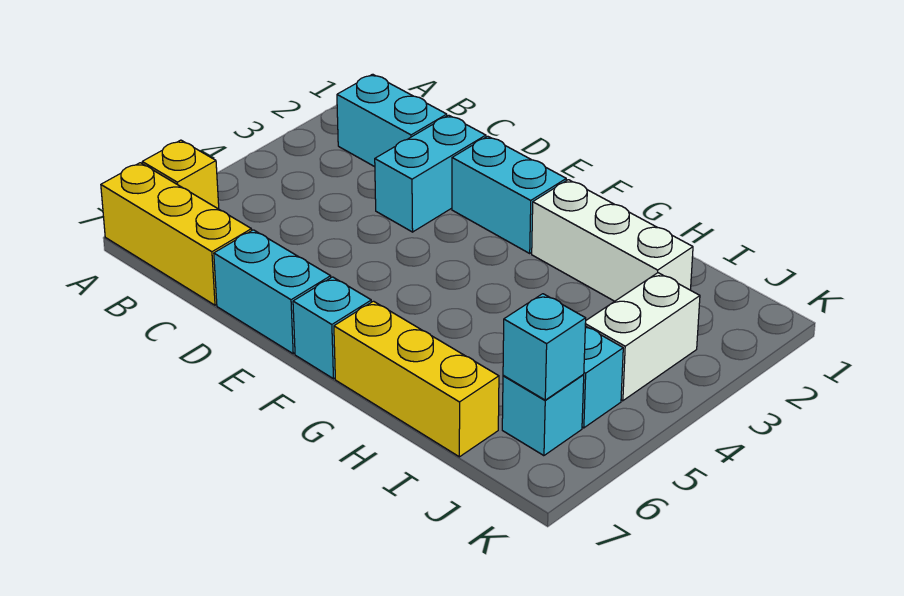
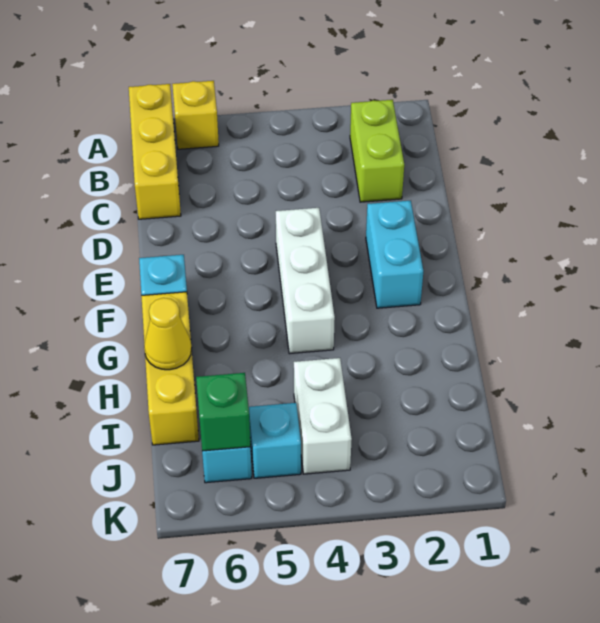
cyan 1x2 brick [337,74,447,167] -> lime 1x2 brick [350,100,404,202]
cyan 1x2 brick [375,115,486,232] -> none
cyan 1x2 brick [214,230,331,354] -> none
white 1x3 brick [532,180,693,301] -> white 1x3 brick moved to [276,208,335,354]
none -> yellow 1x1 cone [144,298,191,370]
white 1x2 brick [585,273,700,401] -> white 1x2 brick turned to [294,358,352,474]
cyan 1x1 brick [503,294,586,400] -> green 1x1 brick [196,373,250,451]

